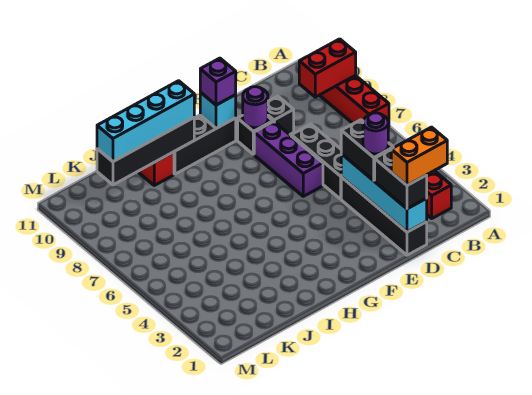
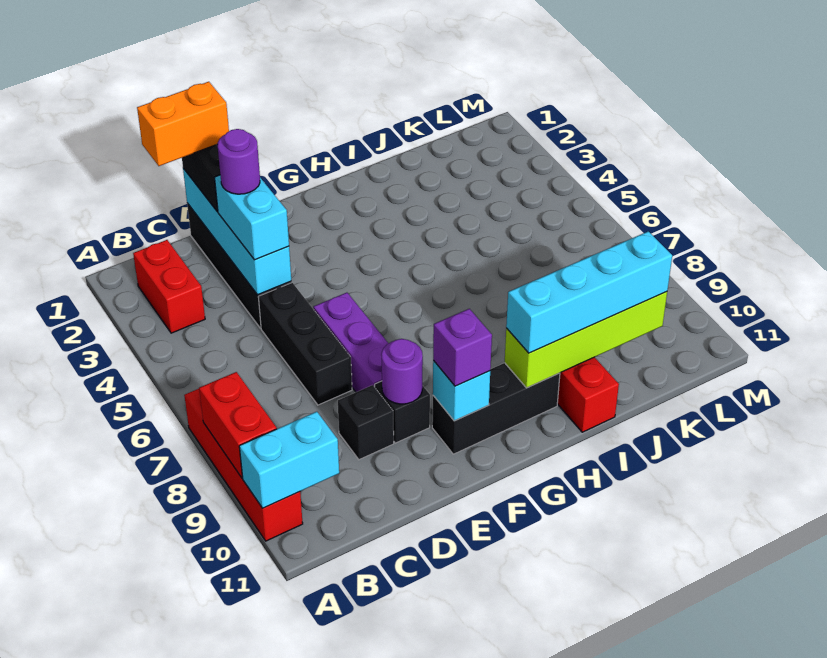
red 1x2 brick [299,39,356,97] -> red 1x2 brick turned to [199,372,277,478]
none -> cyan 1x2 brick [239,412,339,508]
black 1x2 brick [341,120,393,181] -> cyan 1x2 brick [215,175,289,260]
black 1x4 brick [97,118,194,185] -> lime 1x4 brick [505,292,667,388]

